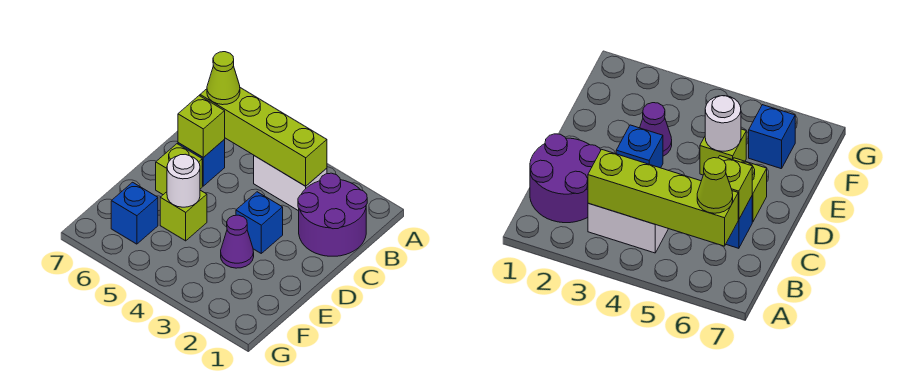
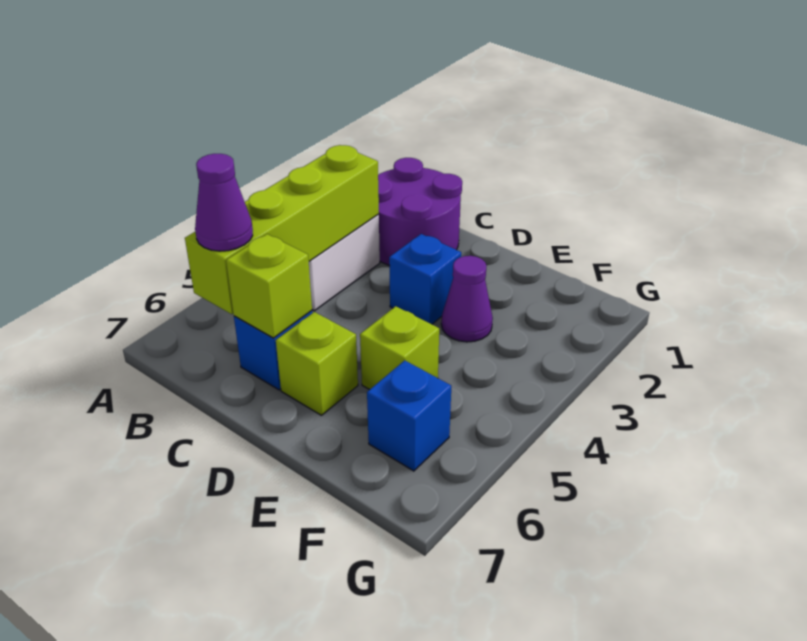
lime 1x1 cone [207,52,240,105] -> purple 1x1 cone [195,154,253,251]
white 1x1 round brick [167,154,200,207] -> none

